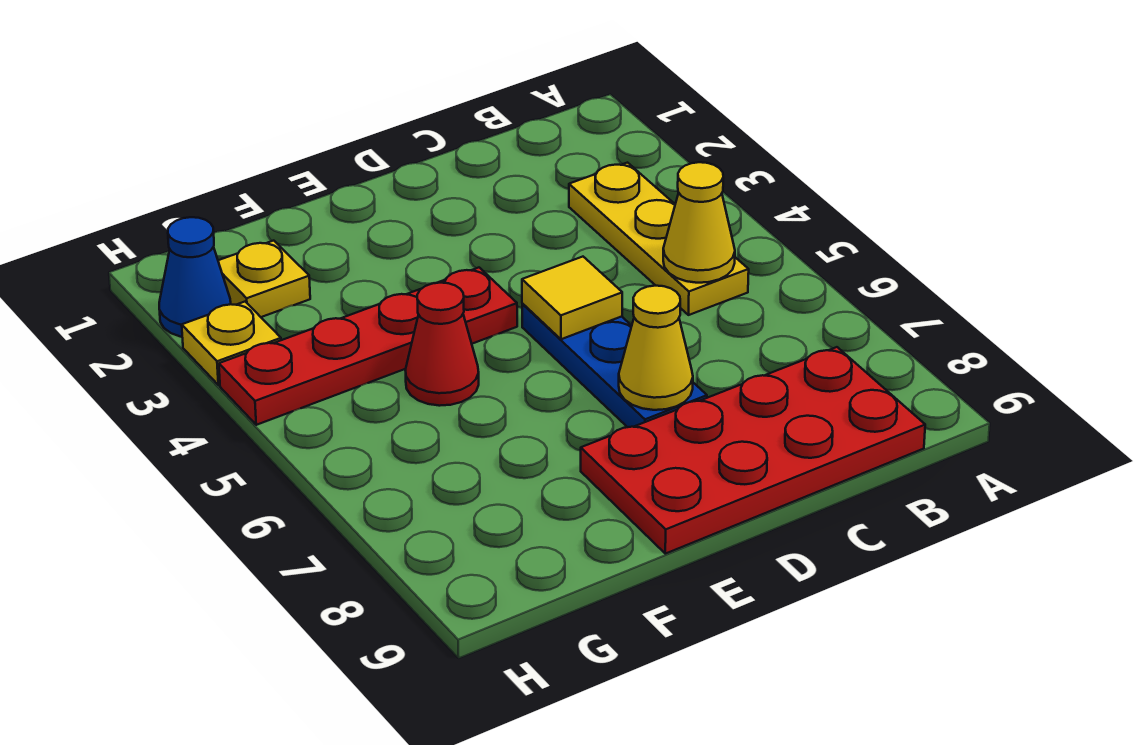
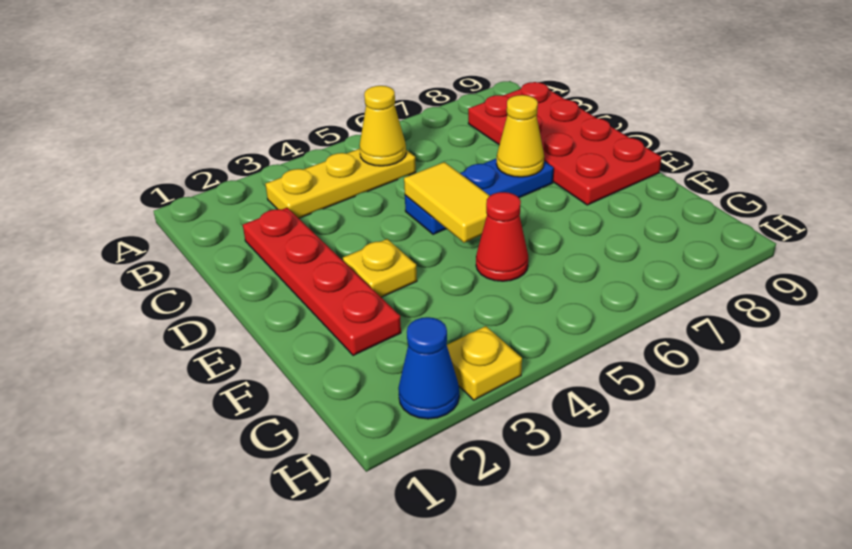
yellow 1x1 tile [522,257,622,339] -> yellow 1x2 tile [404,162,490,243]
red 1x4 plate [219,268,517,425] -> red 1x4 plate moved to [243,208,401,356]
yellow 1x1 plate [218,241,310,317] -> yellow 1x1 plate moved to [343,239,417,297]

